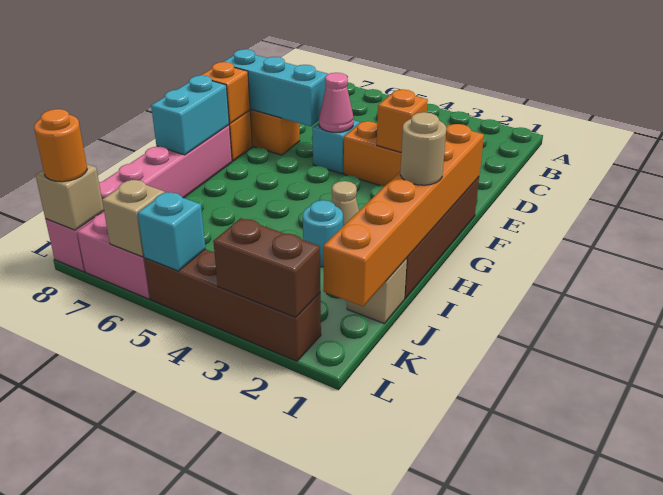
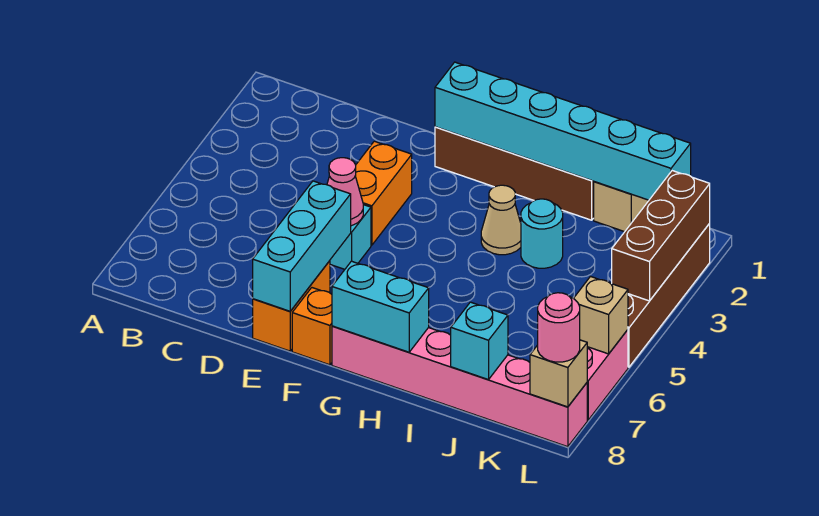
orange 1x1 brick [377,89,428,152] -> none
orange 1x6 brick [323,124,484,306] -> cyan 1x6 brick [435,62,691,200]
orange 1x1 brick [202,62,250,124] -> none
tan 1x1 round brick [400,112,446,185] -> none
brown 1x2 brick [213,218,321,317] -> brown 1x3 brick [612,171,710,301]
cyan 1x1 brick [138,192,205,271] -> cyan 1x1 brick moved to [451,302,508,380]
orange 1x1 round brick [34,109,87,182] -> pink 1x1 round brick [538,293,580,362]

